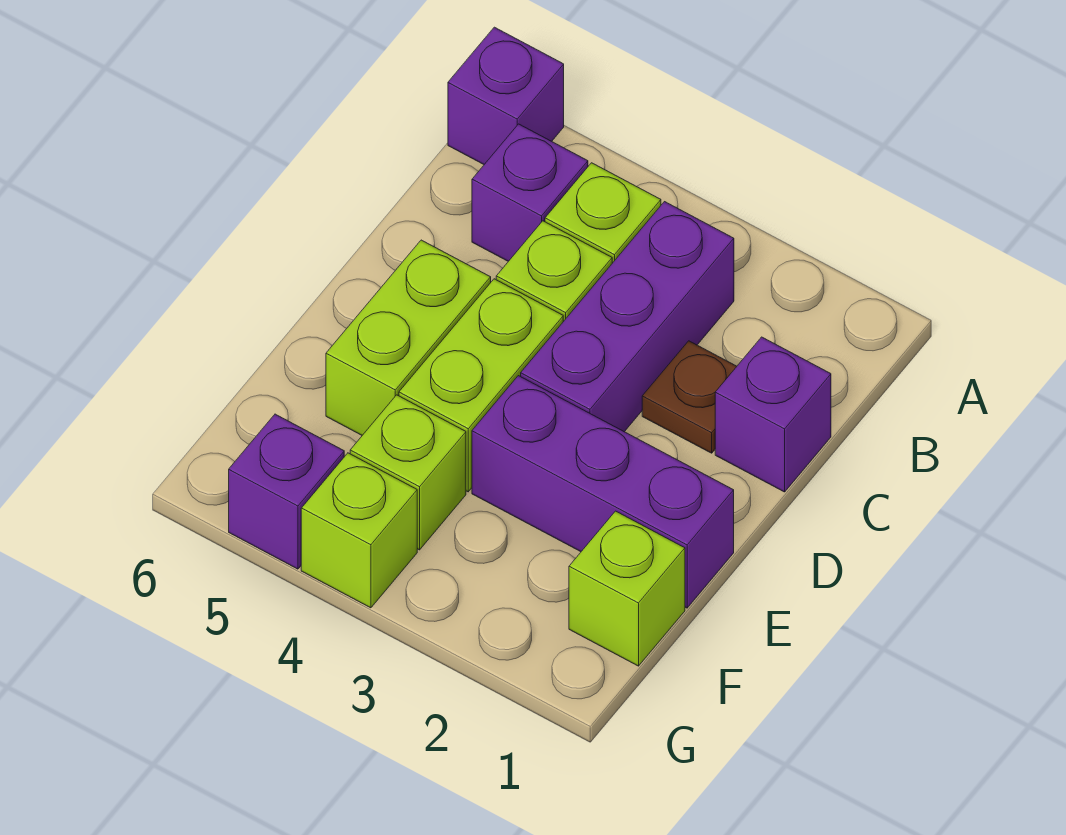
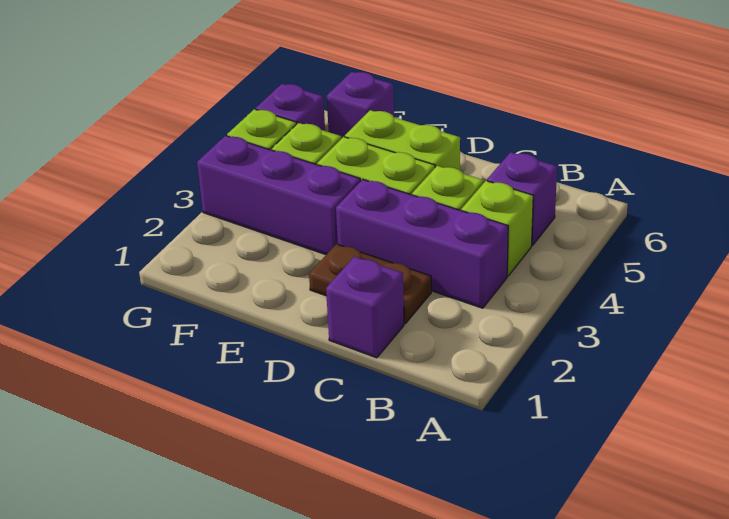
purple 1x1 brick [448,27,564,164] -> purple 1x1 brick moved to [327,72,394,139]
brown 1x1 plate [642,341,737,453] -> brown 1x2 plate [309,244,431,324]
purple 1x3 brick [472,376,734,608] -> purple 1x3 brick turned to [197,136,361,255]
lime 1x1 brick [569,511,685,666] -> none

